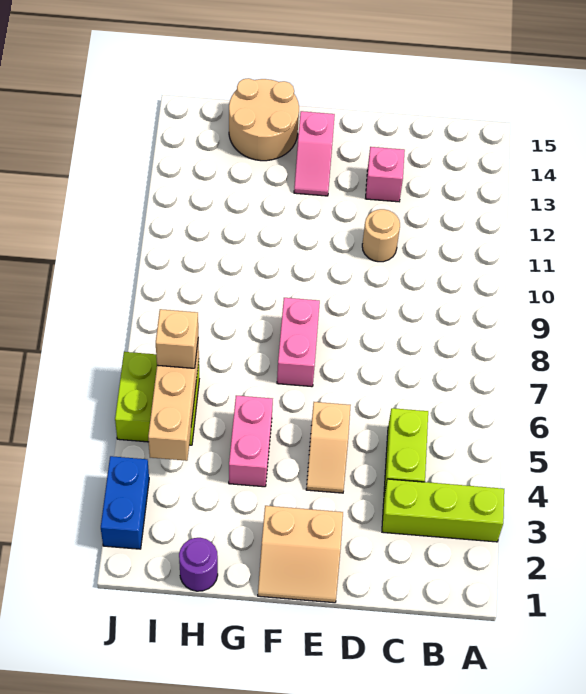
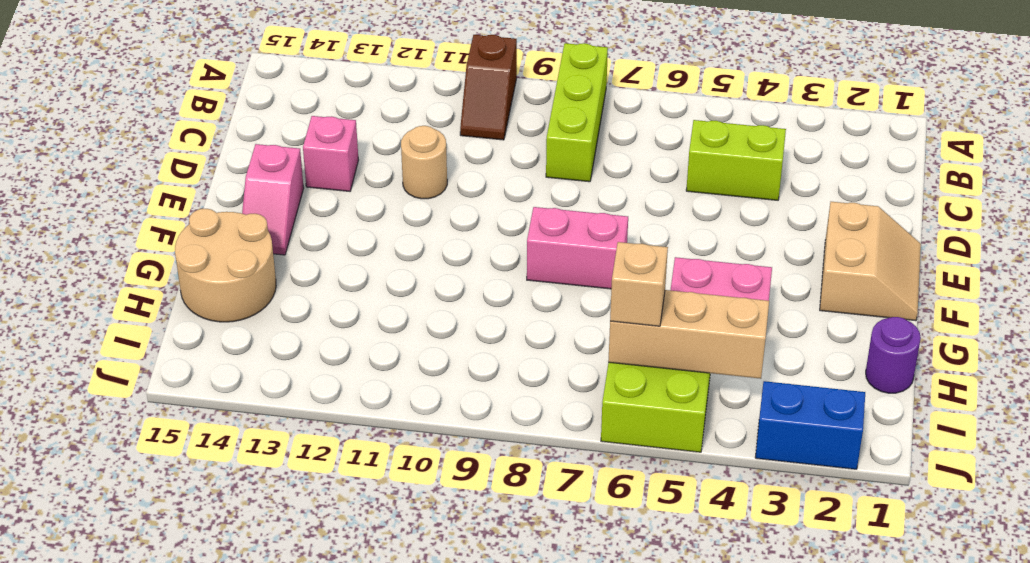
lime 1x3 brick [382,479,504,542] -> lime 1x3 brick moved to [546,43,608,182]
none -> brown 1x2 slope [460,35,517,140]
tan 1x2 slope [306,402,351,493] -> none
pink 1x2 slope [294,111,335,196] -> pink 1x2 slope turned to [242,144,304,255]

